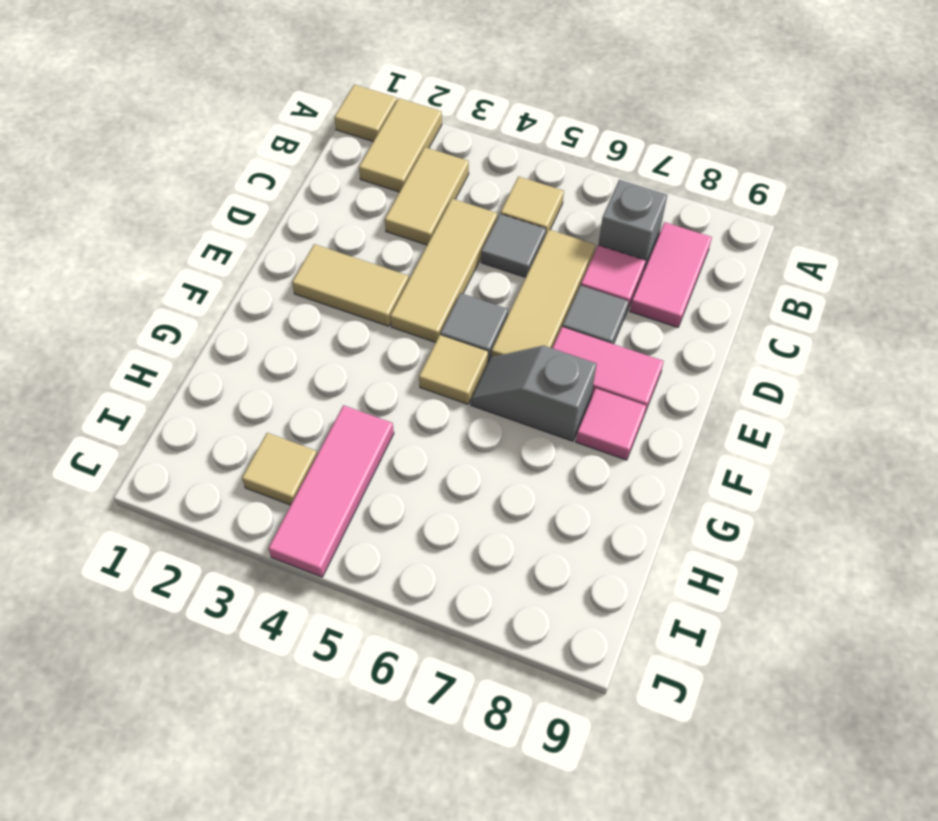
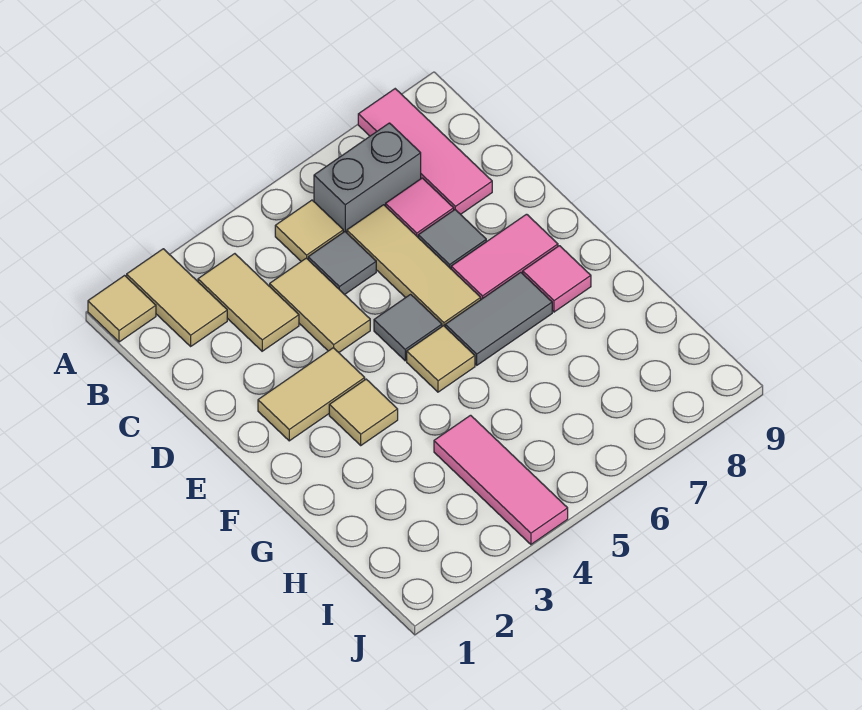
grey 1x1 brick [599,180,667,269] -> grey 1x2 brick [314,123,421,233]
pink 1x2 tile [630,222,712,327] -> pink 1x3 tile [358,89,492,214]
tan 1x3 tile [390,199,497,342] -> tan 1x2 tile [270,258,370,352]
grey 1x2 slope [471,346,597,441] -> grey 1x2 tile [445,272,552,365]
tan 1x1 tile [242,433,317,505] -> tan 1x1 tile moved to [329,379,398,445]

